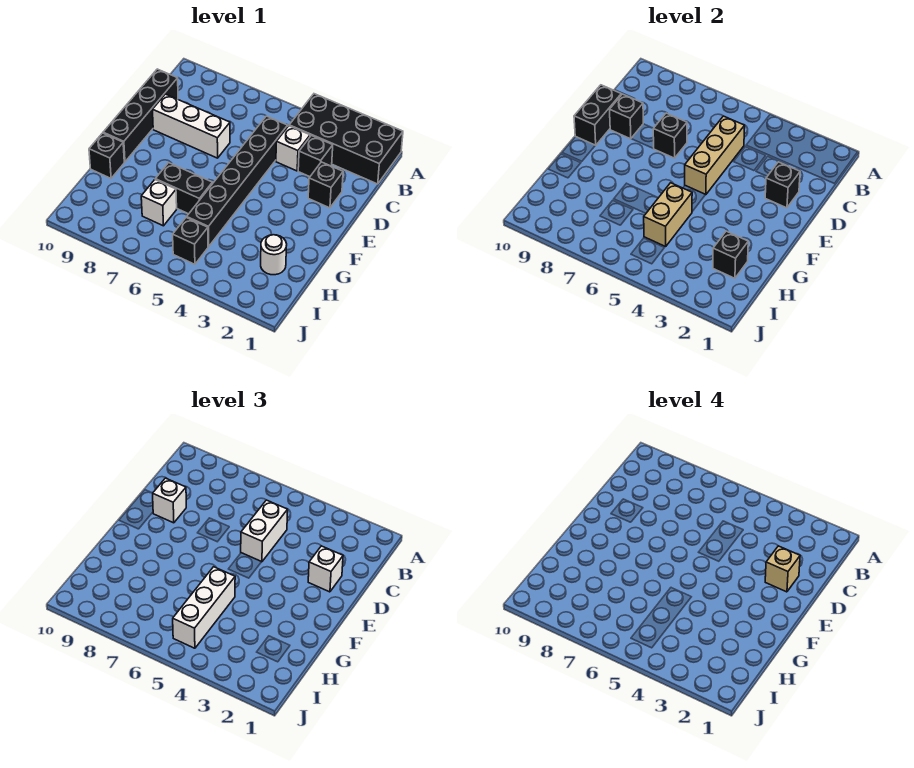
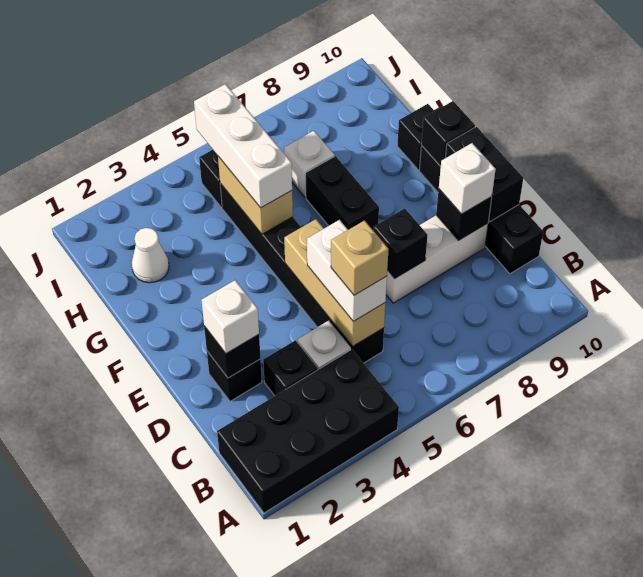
tan 1x1 brick [765,546,800,592] -> tan 1x1 brick moved to [331,221,389,295]
black 1x2 brick [155,163,212,214] -> black 1x2 brick turned to [306,156,379,231]
white 1x1 round brick [261,235,287,275] -> white 1x1 cone [132,228,169,283]
black 1x1 brick [713,231,748,278] -> black 1x1 brick moved to [421,101,475,166]

